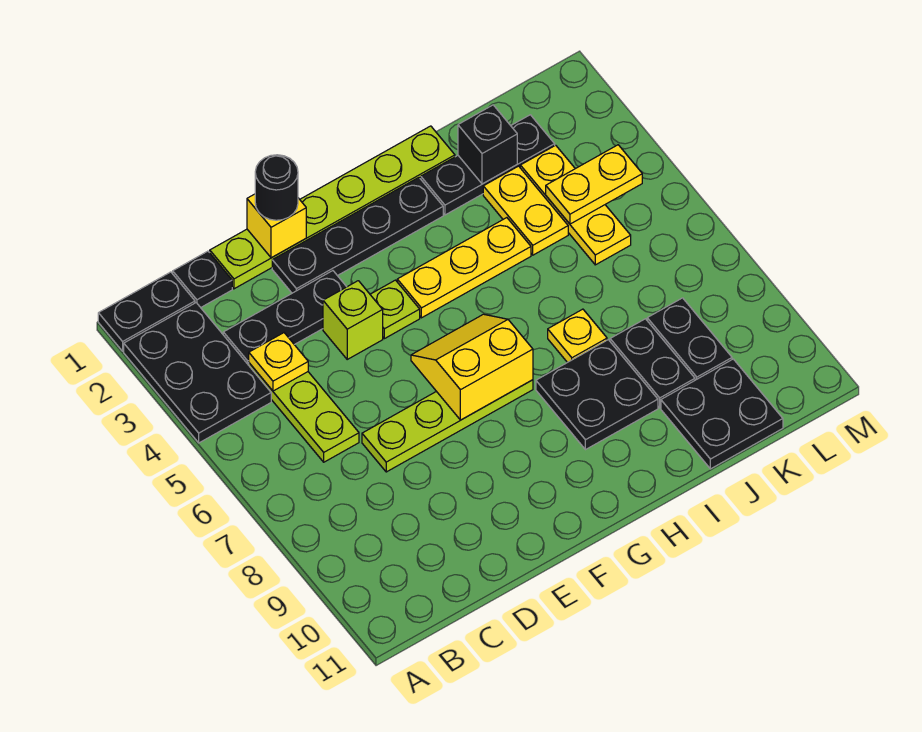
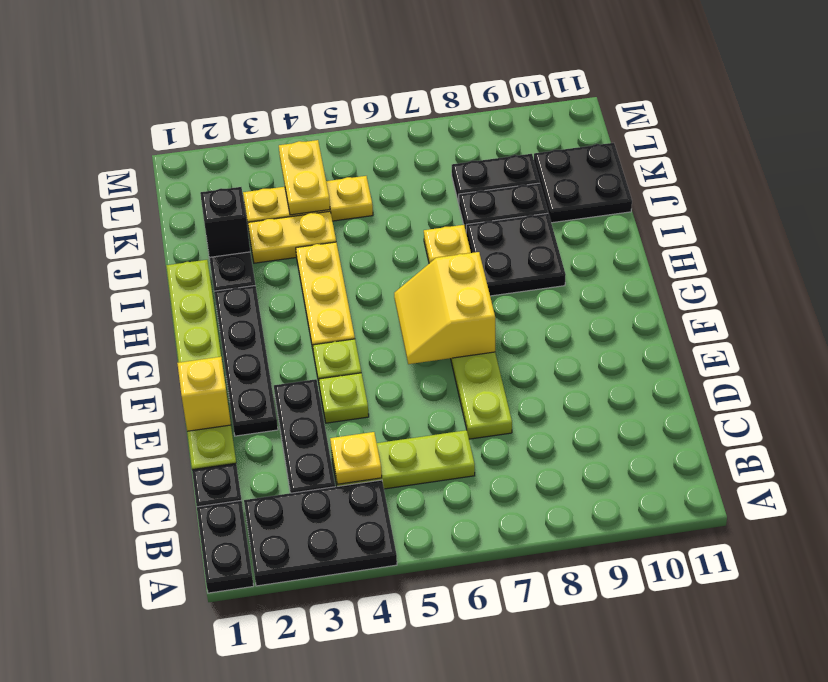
black 1x1 round brick [255,155,298,220] -> none
lime 1x1 brick [323,281,383,359] -> lime 1x1 plate [319,373,369,423]

